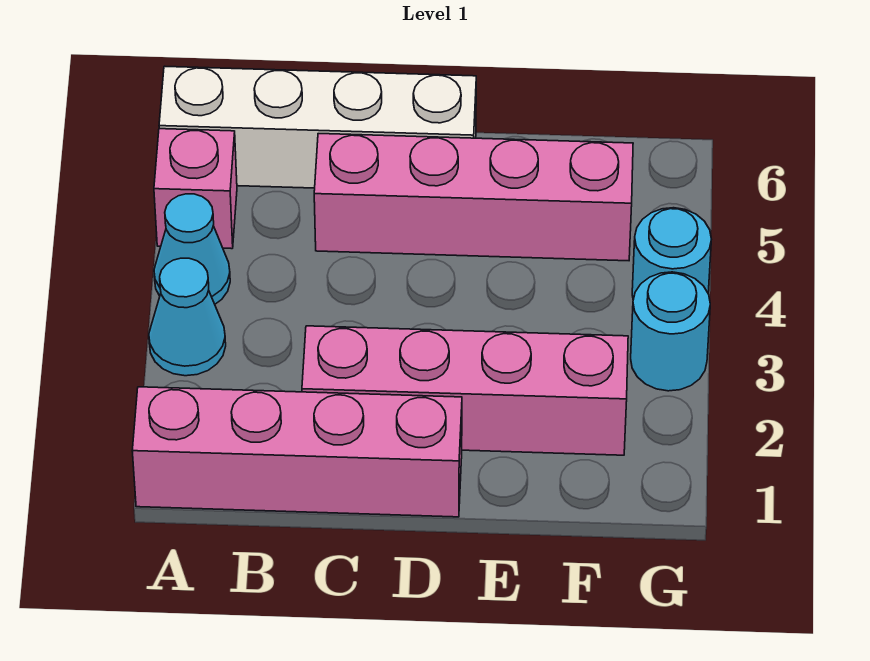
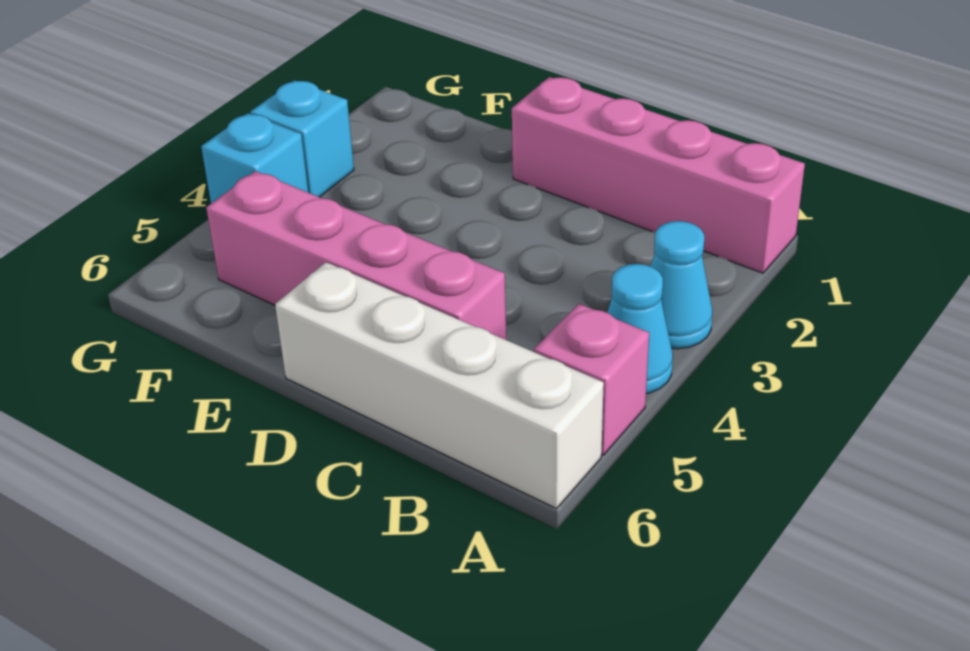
pink 1x4 brick [302,326,628,455] -> none
cyan 1x1 round brick [631,272,710,391] -> cyan 1x1 brick [250,80,354,197]
cyan 1x1 round brick [632,208,711,300] -> cyan 1x1 brick [201,113,308,203]

